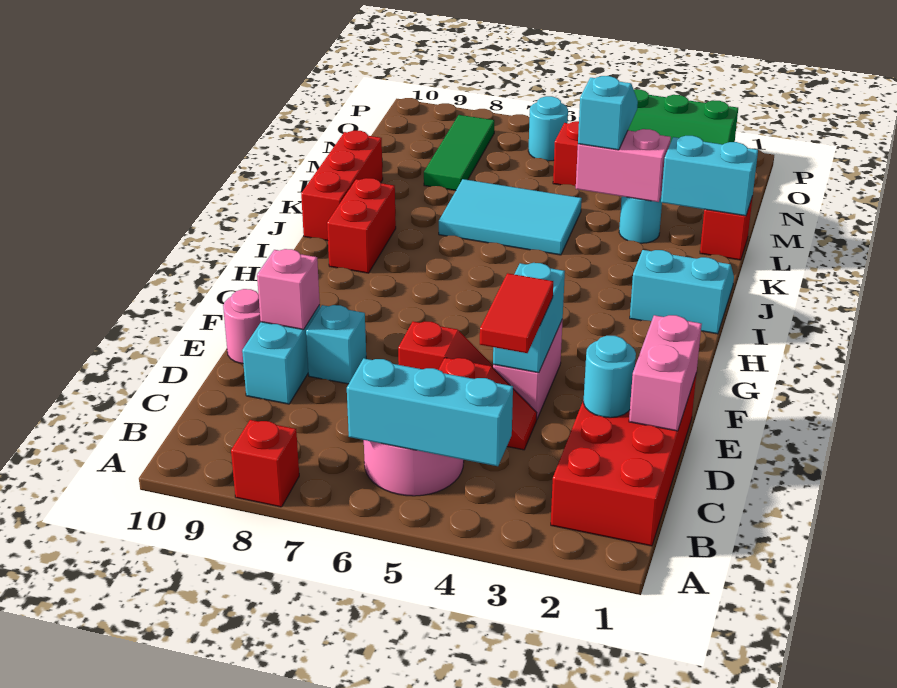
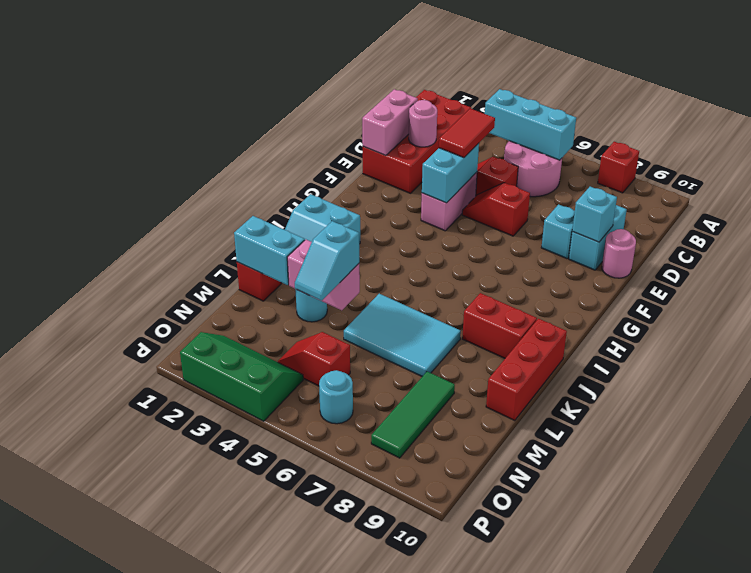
cyan 1x1 round brick [583,336,636,418] -> pink 1x1 round brick [409,100,437,147]
pink 1x1 brick [257,249,320,330] -> cyan 1x1 brick [572,187,617,242]
red 1x2 brick [327,178,396,273] -> red 1x2 brick turned to [462,293,537,358]

